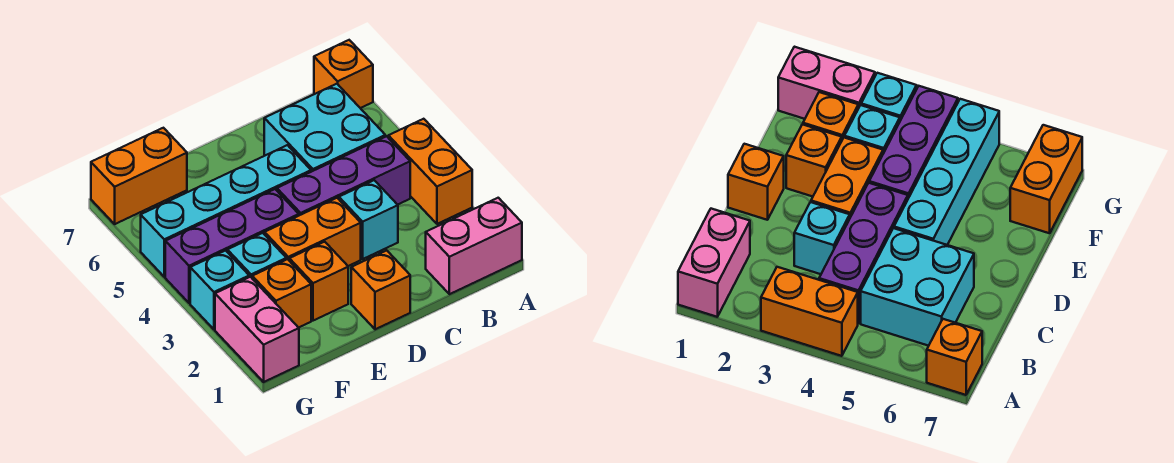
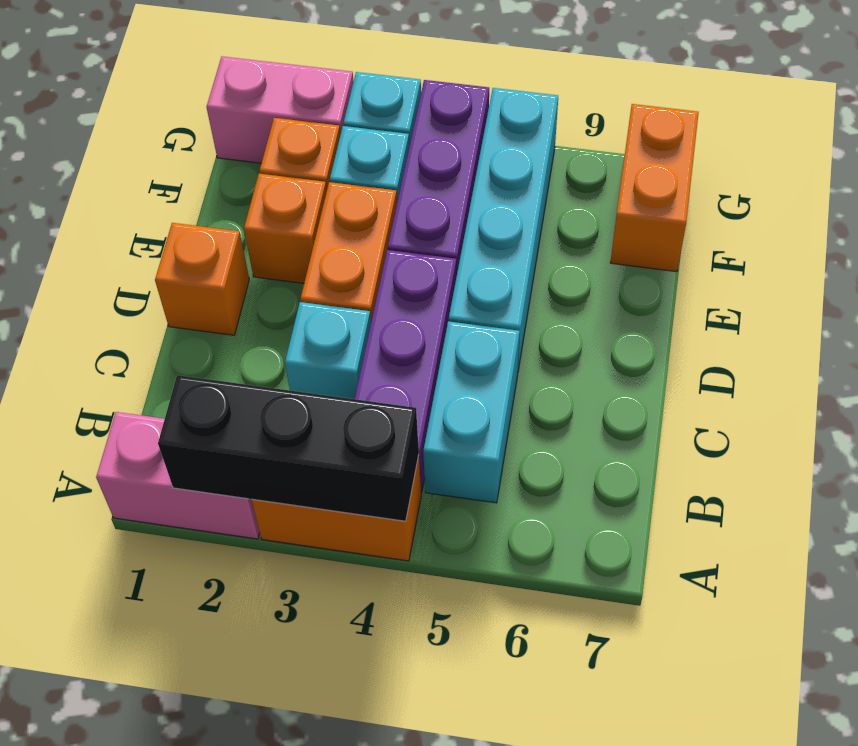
pink 1x2 brick [426,198,522,294] -> pink 1x2 brick turned to [96,412,260,539]
none -> black 1x3 brick [158,375,419,521]
orange 1x1 brick [314,40,373,108] -> none
cyan 2x2 brick [264,84,385,172] -> cyan 1x2 brick [423,321,520,503]

